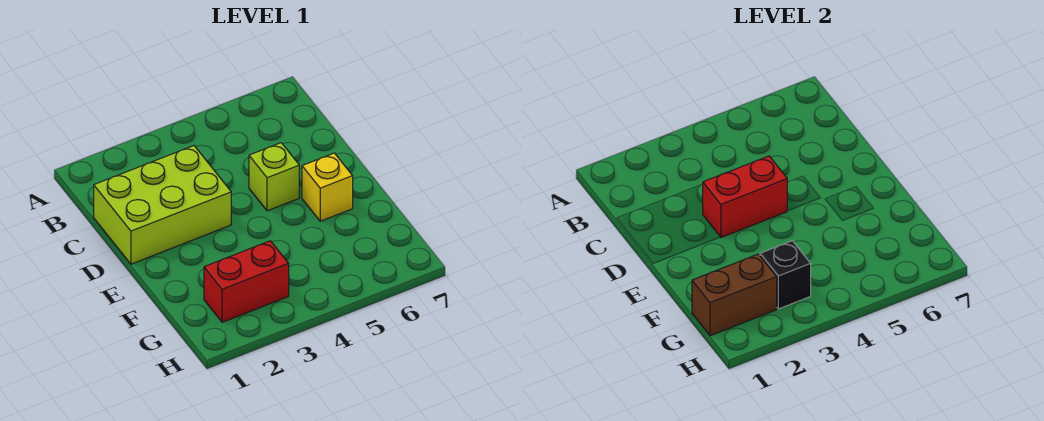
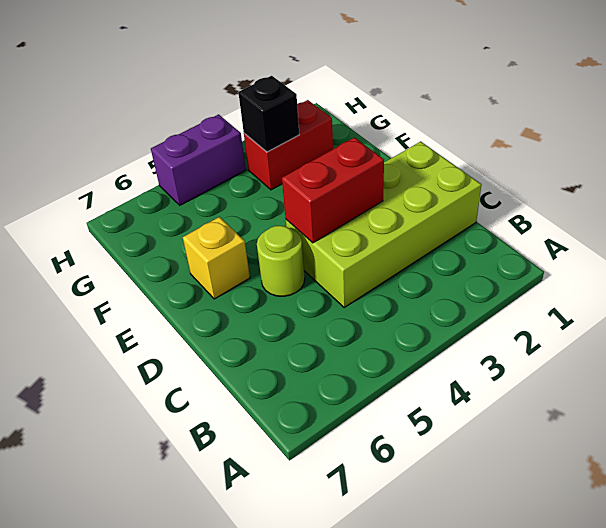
lime 2x3 brick [94,146,231,264] -> lime 2x4 brick [286,141,481,308]
lime 1x1 brick [249,143,299,211] -> lime 1x1 round brick [257,226,305,296]
brown 1x2 brick [692,254,777,336] -> none
none -> purple 1x2 brick [151,114,246,205]

